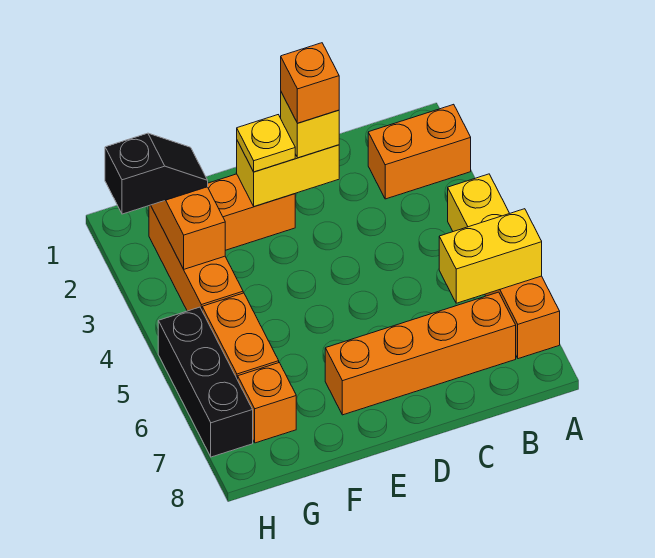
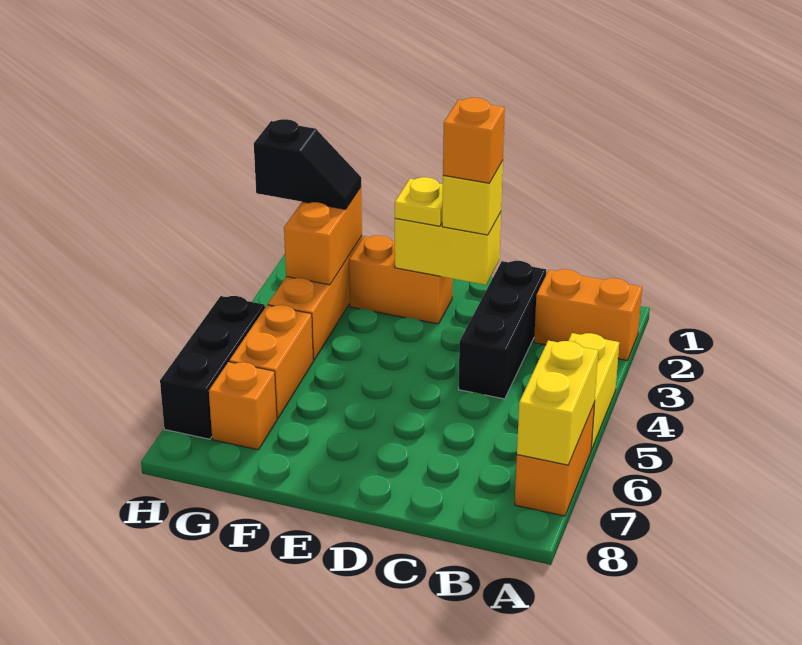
yellow 1x2 brick [439,209,542,303] -> yellow 1x2 brick turned to [517,341,598,465]
orange 1x4 brick [325,292,516,415] -> none
none -> black 1x3 brick [459,261,546,399]

